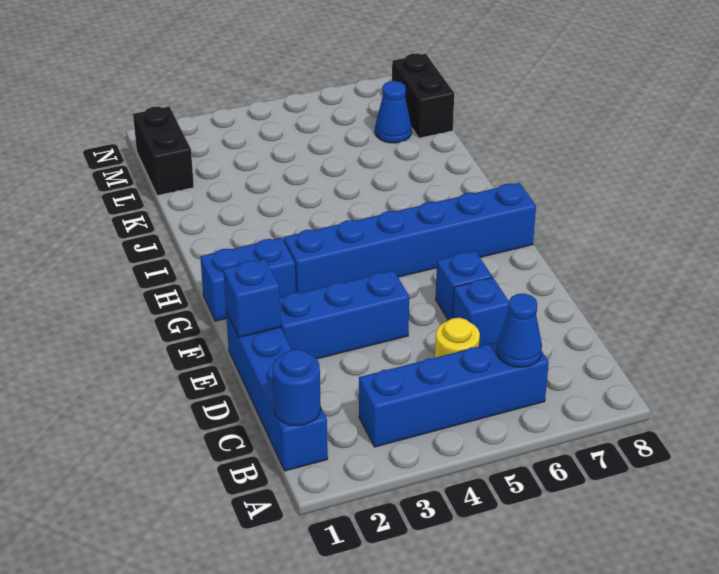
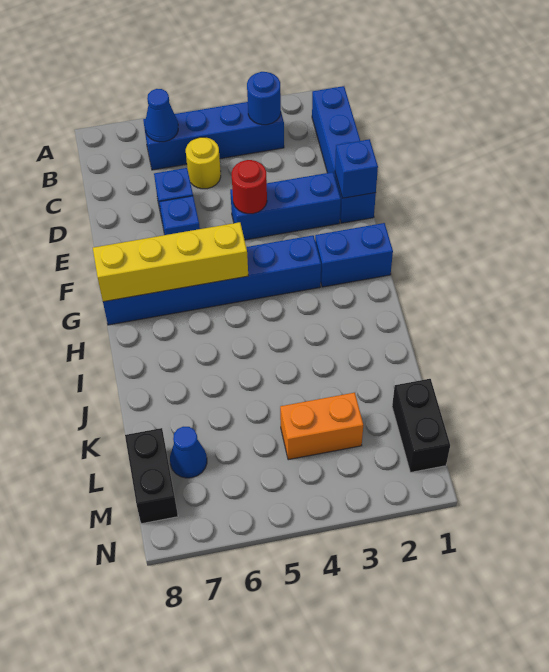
blue 1x1 round brick [273,350,321,426] -> blue 1x1 round brick moved to [247,72,281,125]
none -> red 1x1 round brick [232,160,267,214]
none -> yellow 1x4 brick [93,222,248,302]
none -> orange 1x2 brick [280,393,363,460]

